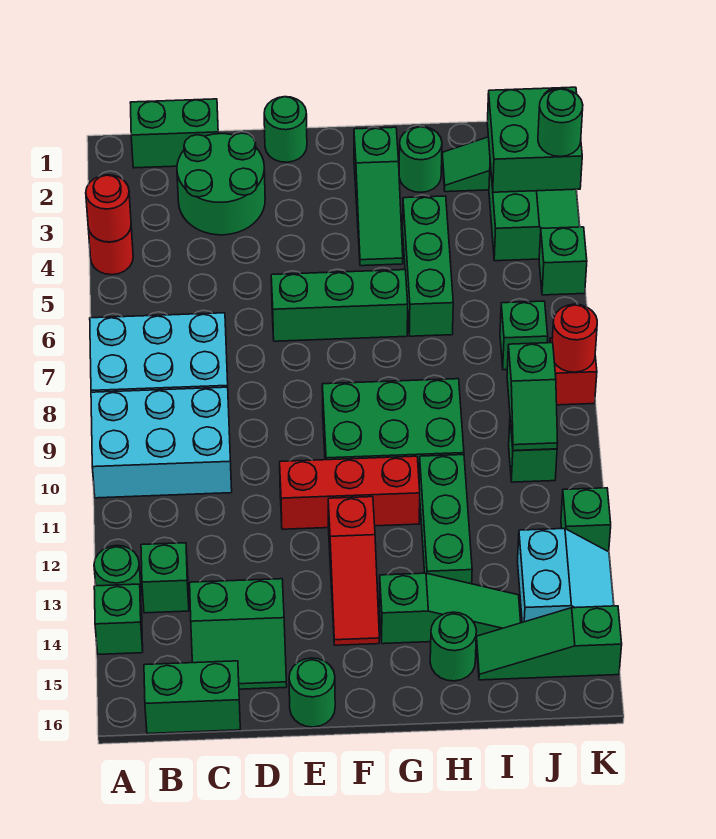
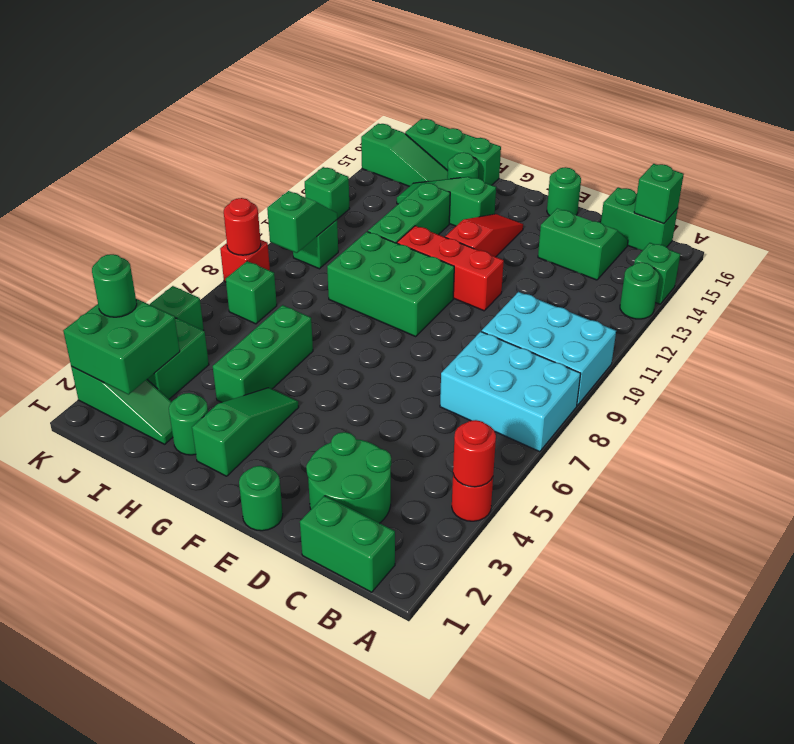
green 1x1 brick [141,543,189,613] -> green 1x1 brick moved to [634,164,684,224]
green 1x3 brick [271,270,408,341] -> green 1x3 brick moved to [405,119,501,185]
cyan 2x2 slope [518,528,614,622] -> none

